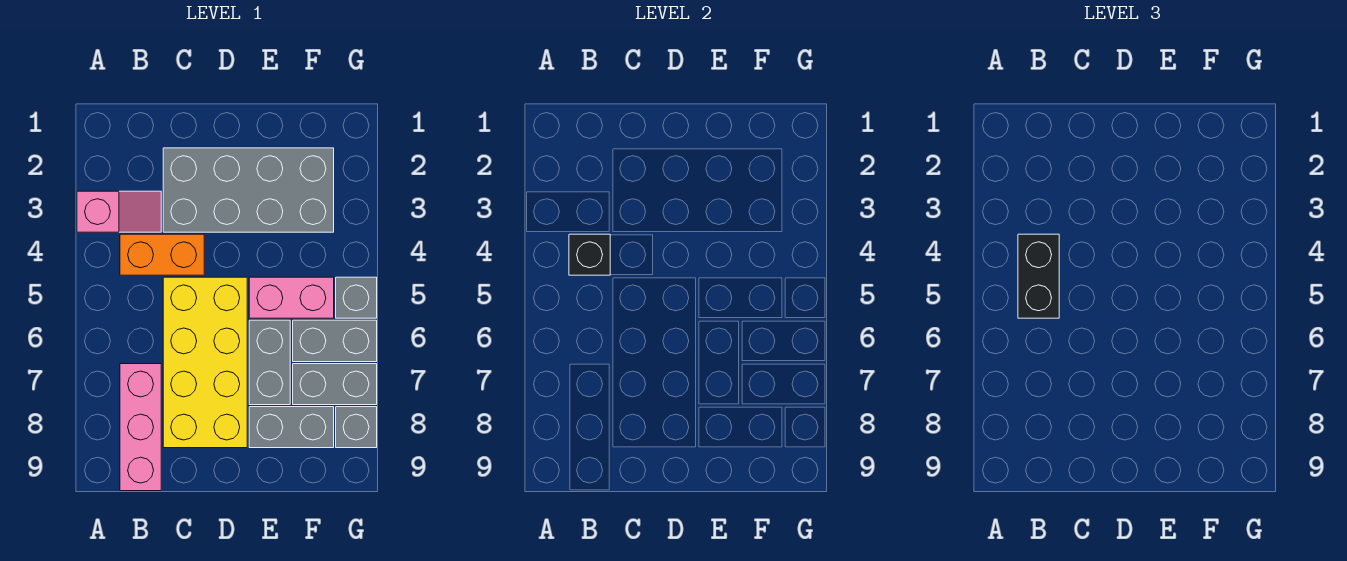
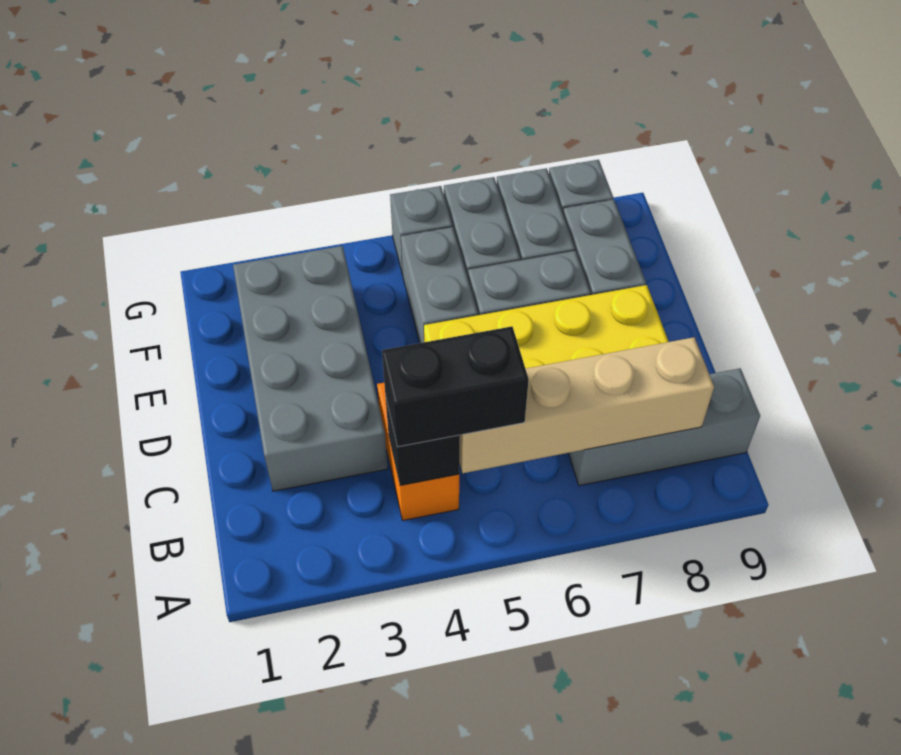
pink 1x2 slope [77,191,161,232] -> none
none -> tan 1x4 brick [460,337,714,473]
pink 1x3 brick [120,364,161,491] -> grey 1x3 brick [569,368,760,486]
pink 1x2 brick [249,277,334,318] -> grey 1x2 brick [401,227,478,343]

